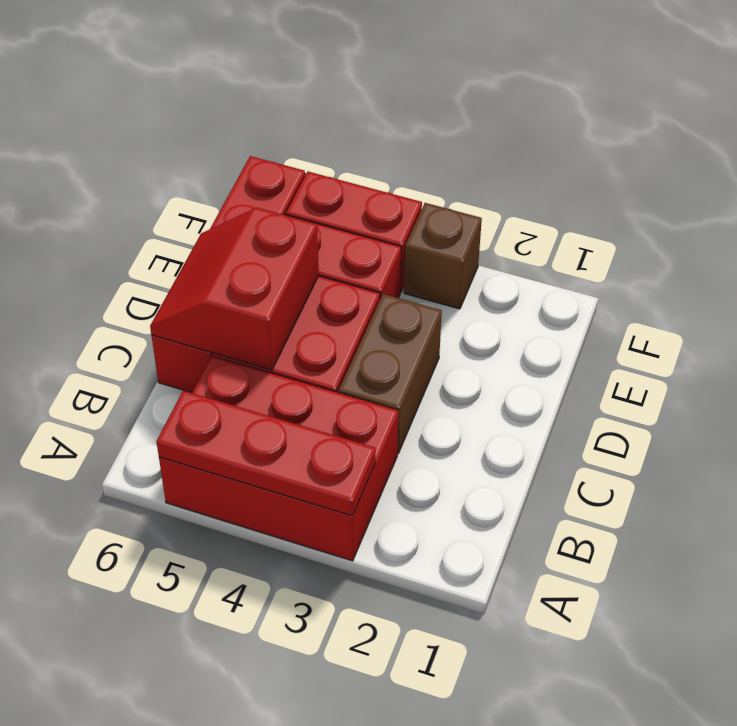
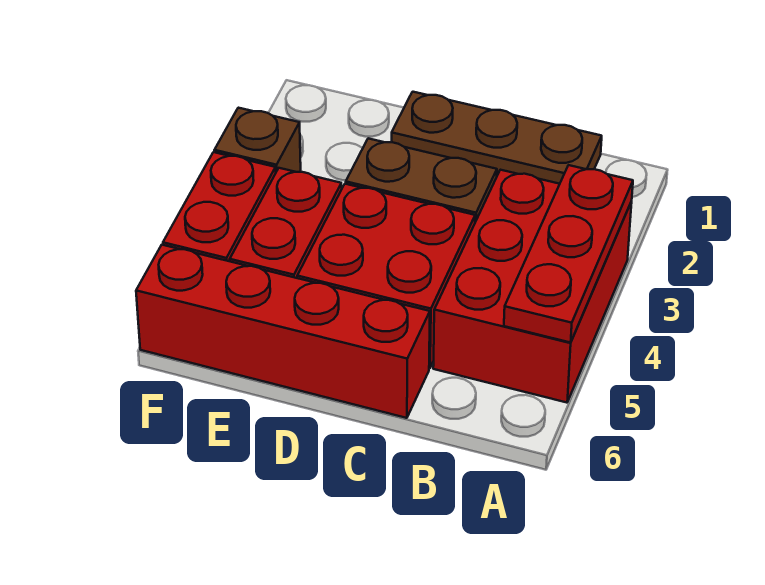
none -> brown 1x3 plate [392,92,602,184]
red 2x2 slope [150,207,319,370] -> none

